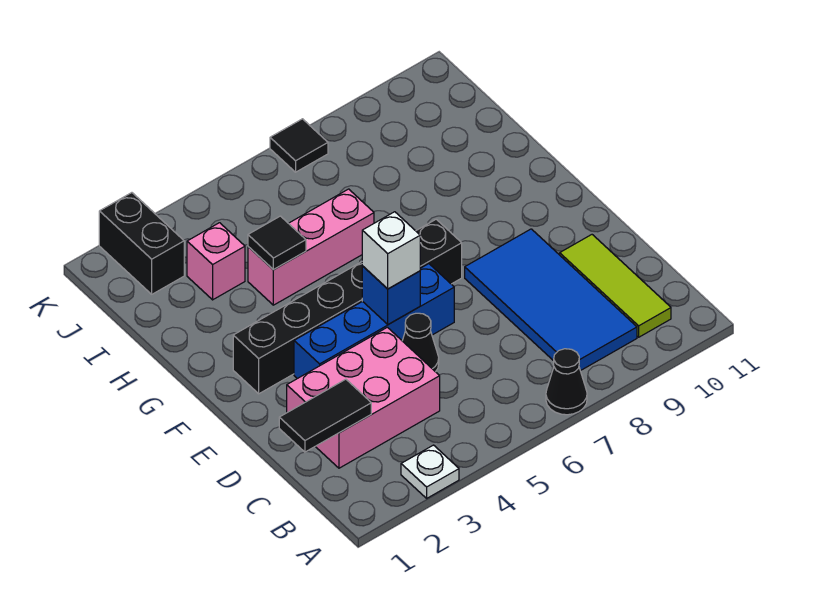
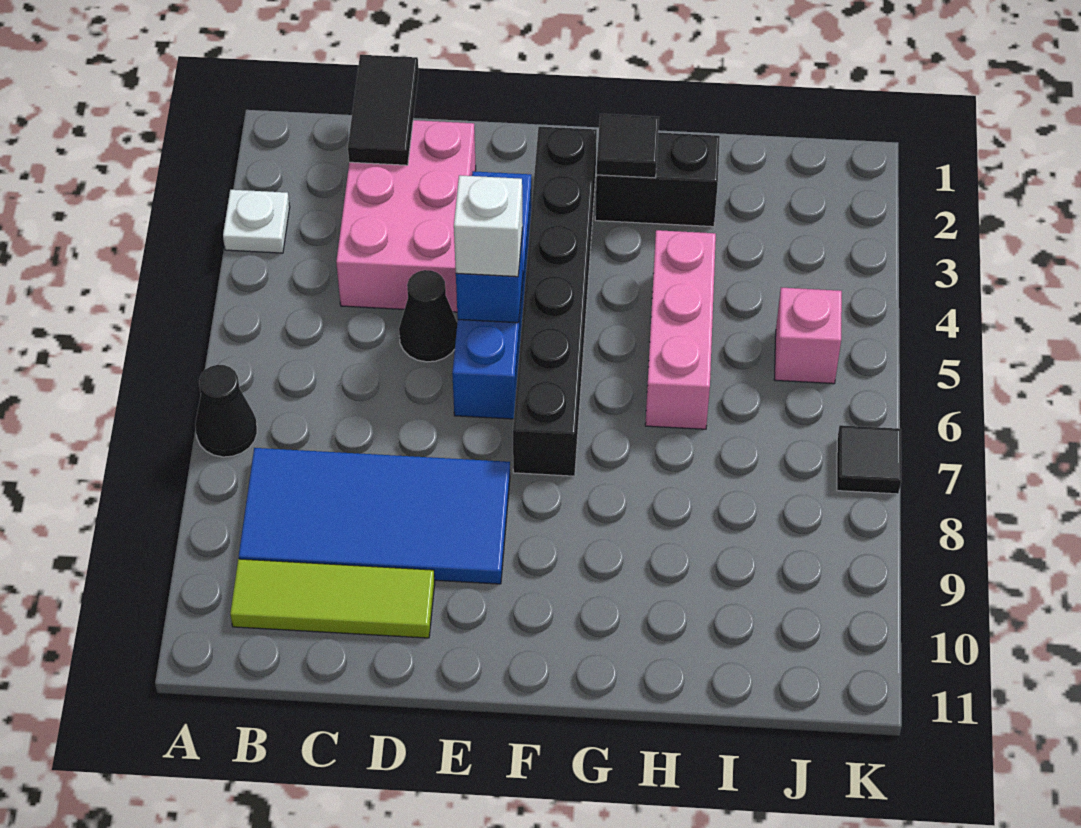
black 1x1 tile [248,216,306,269] -> black 1x1 tile moved to [597,114,659,178]
pink 1x1 brick [187,223,245,300] -> pink 1x1 brick moved to [774,288,842,384]
black 1x2 brick [99,193,184,294] -> black 1x2 brick moved to [595,133,720,227]

